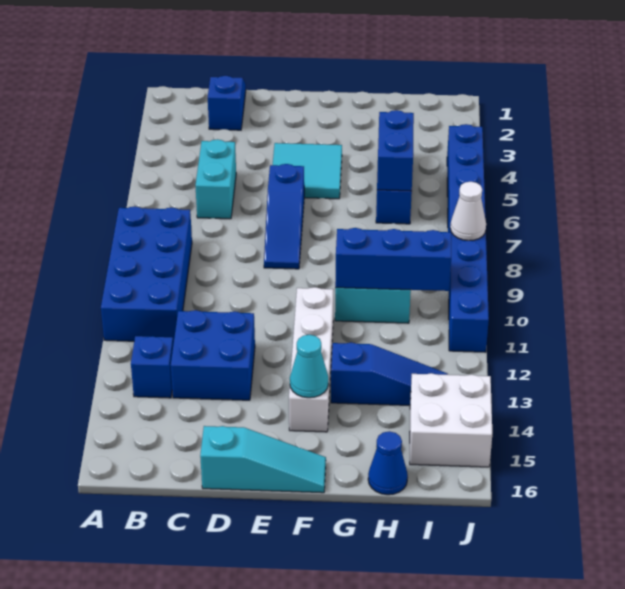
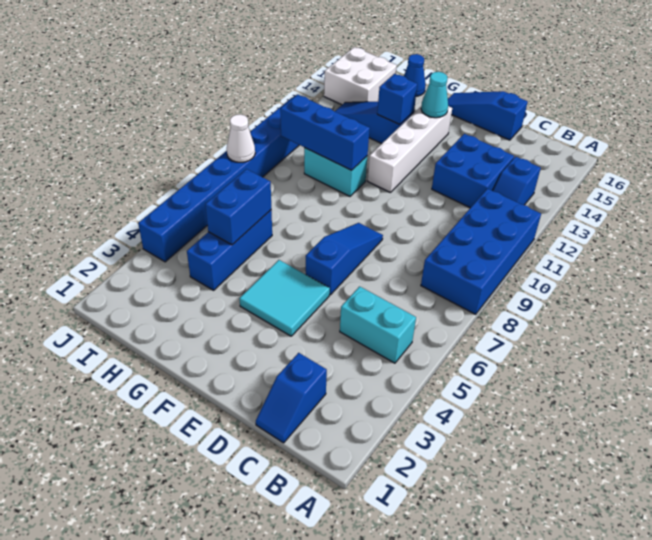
cyan 1x2 brick [195,139,236,219] -> cyan 1x2 brick turned to [340,286,416,363]
cyan 1x3 slope [200,426,326,493] -> blue 1x3 slope [448,91,528,140]
none -> blue 1x1 brick [377,74,417,125]

